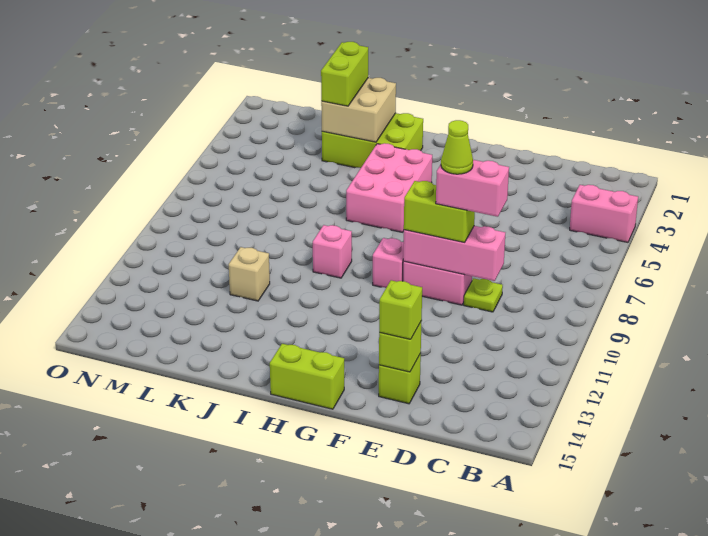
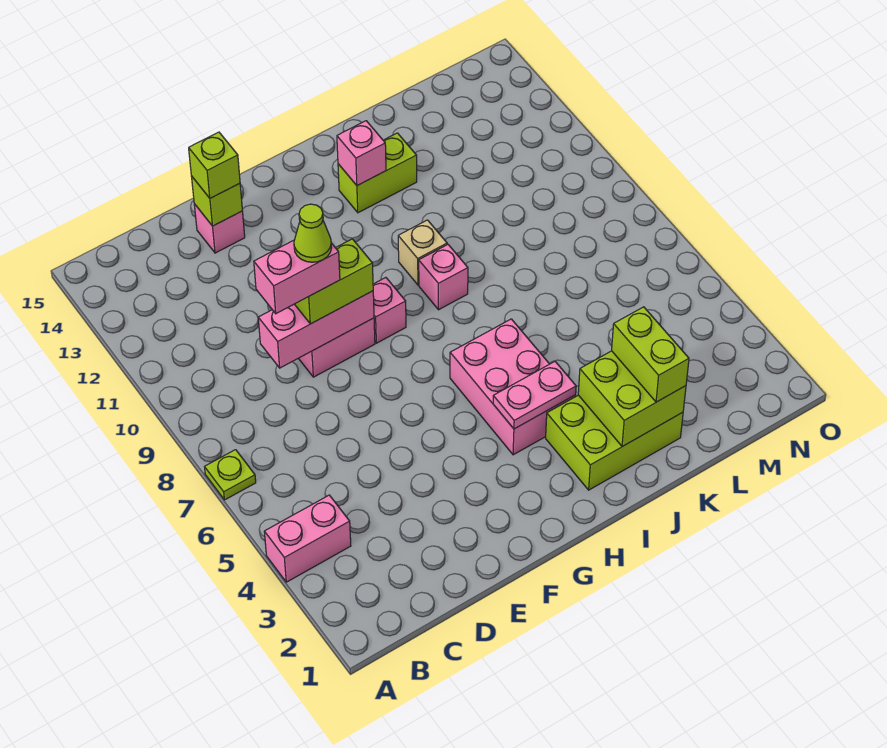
lime 1x1 plate [464,278,503,312] -> lime 1x1 plate moved to [205,450,256,500]
lime 1x1 brick [379,354,421,404] -> pink 1x1 brick [194,204,245,253]
lime 1x2 brick [270,344,344,409] -> lime 1x2 brick moved to [338,133,417,213]
none -> pink 1x2 plate [493,362,576,429]
none -> pink 1x1 brick [337,121,386,186]
tan 2x2 brick [321,78,396,142] -> lime 2x2 brick [578,351,686,447]
tan 1x1 brick [229,247,270,301] -> tan 1x1 brick moved to [398,220,447,285]

